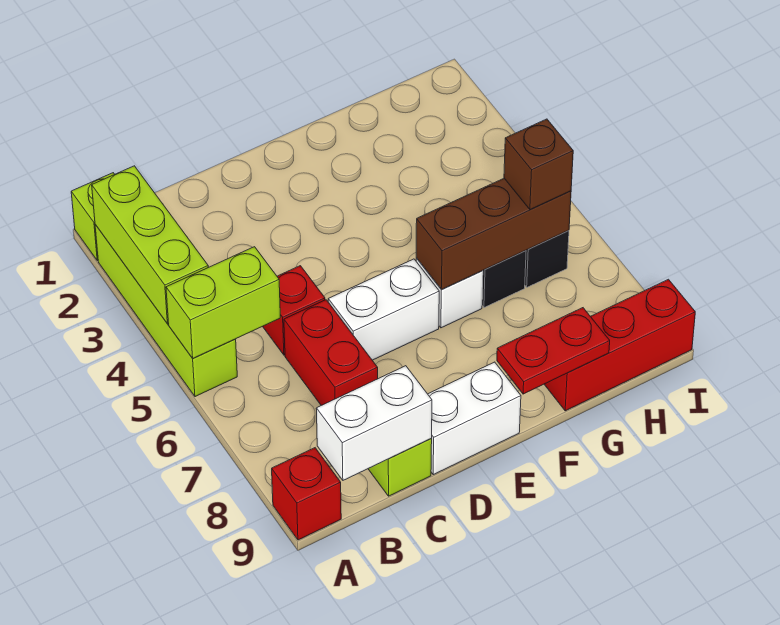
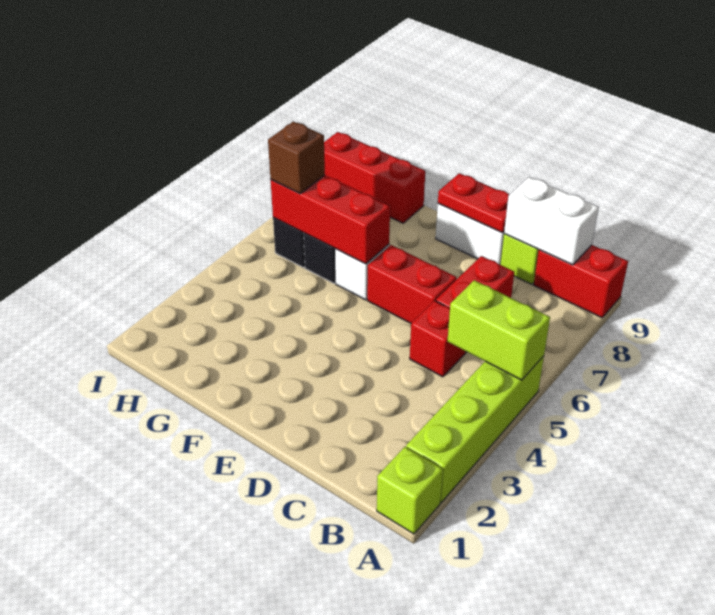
lime 1x3 brick [92,166,208,324] -> none
red 1x1 brick [272,448,341,540] -> red 1x2 brick [534,245,628,318]
white 1x2 brick [328,259,439,360] -> red 1x2 brick [367,245,457,323]
brown 1x3 brick [416,178,571,290] -> red 1x3 brick [271,175,390,264]
red 1x2 plate [497,308,610,394] -> red 1x2 plate moved to [438,173,509,233]

